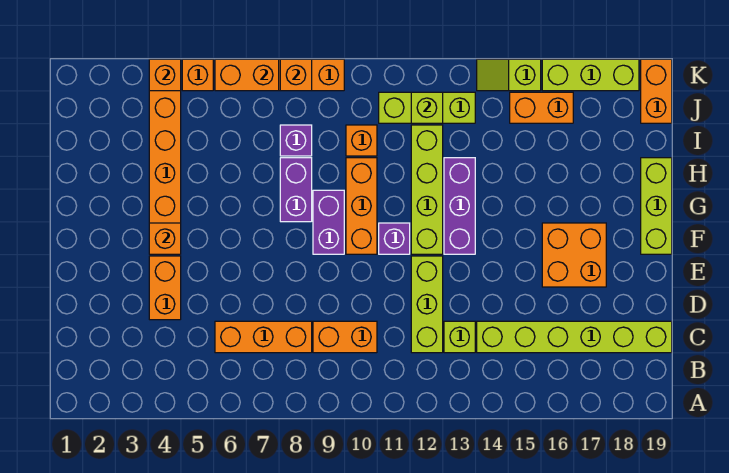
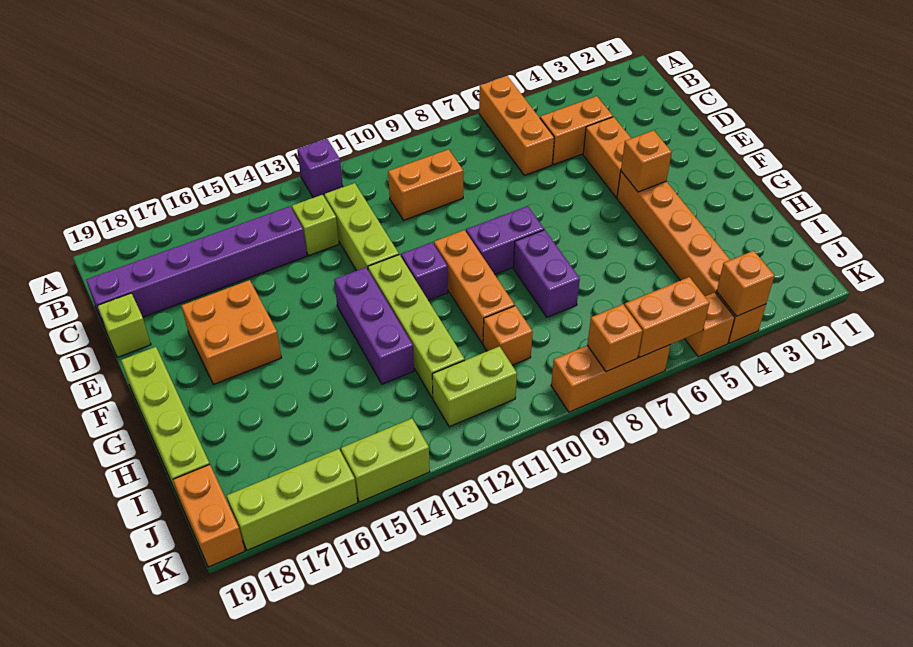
orange 1x3 brick [215,321,312,353] -> orange 1x3 brick turned to [479,76,554,175]
lime 1x6 brick [477,321,672,353] -> purple 1x6 brick [86,206,307,328]
purple 1x2 brick [313,190,344,254] -> purple 1x2 brick turned to [466,206,544,274]
lime 1x3 brick [641,158,672,254] -> lime 1x4 brick [121,347,210,499]
purple 1x1 brick [280,125,312,156] -> purple 1x1 brick moved to [297,139,343,198]
lime 1x3 brick [379,92,475,123] -> lime 1x2 brick [432,346,517,427]
lime 1x1 brick [411,92,443,123] -> lime 1x1 brick moved to [97,293,151,357]
orange 1x2 brick [510,92,573,123] -> orange 1x2 brick moved to [540,96,613,164]
lime 1x2 slope [477,59,541,91] -> lime 1x2 brick [341,418,430,502]

